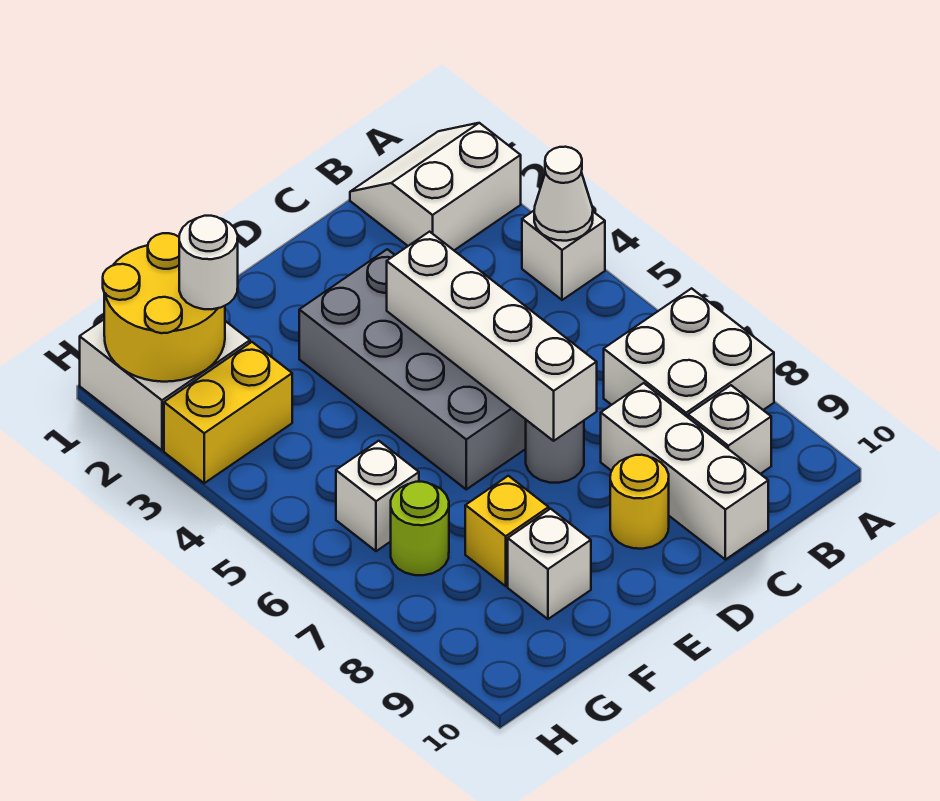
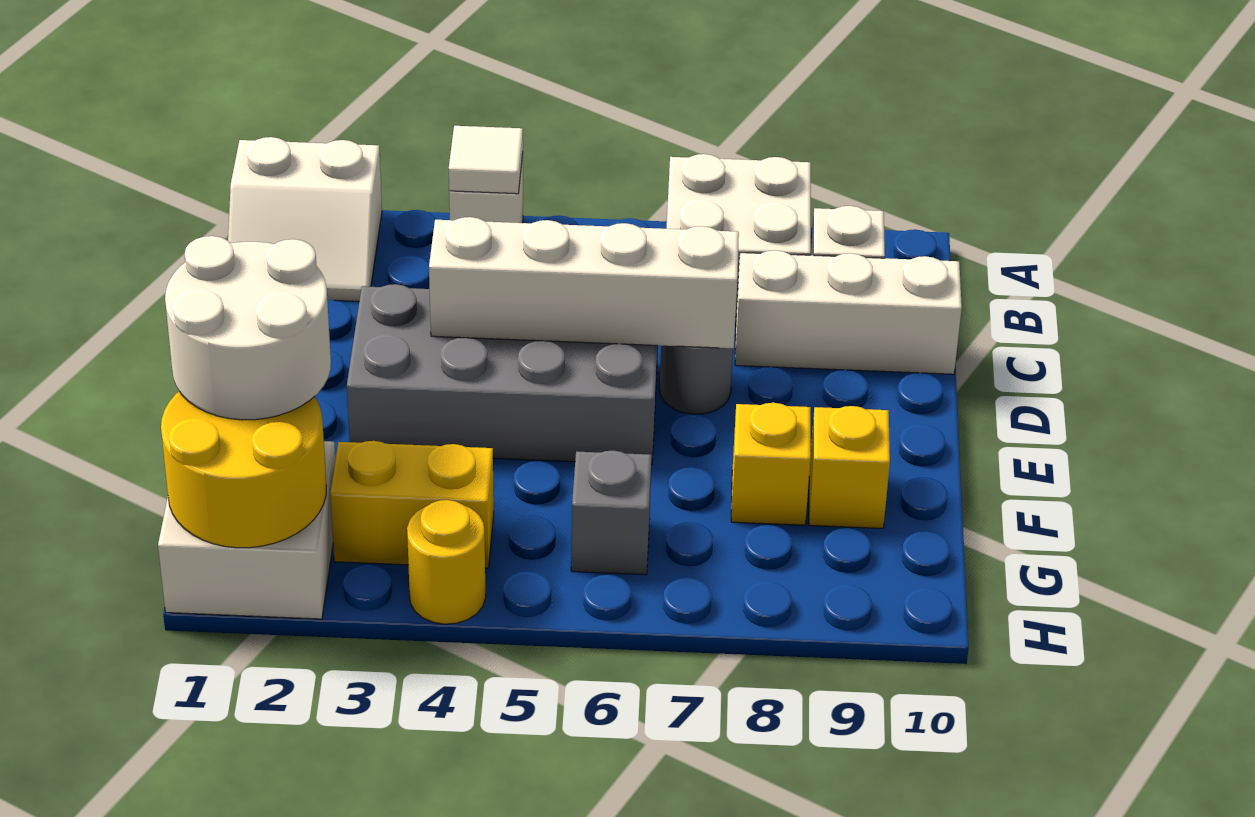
white 2x2 slope [350,123,521,250] -> white 2x2 slope turned to [228,137,382,301]
white 1x1 cone [534,147,593,241] -> white 1x1 tile [449,126,523,194]
yellow 1x1 round brick [610,455,669,549] -> yellow 1x1 round brick moved to [407,500,486,624]
white 1x1 brick [508,509,591,619] -> yellow 1x1 brick [809,406,890,528]
white 1x1 round brick [179,216,238,309] -> white 2x2 round brick [165,236,331,420]
yellow 1x2 brick [164,342,292,483] -> yellow 1x2 brick turned to [330,441,494,568]
white 1x1 brick [336,441,419,551] -> grey 1x1 brick [571,450,652,575]
lime 1x1 round brick [391,482,449,575] -> none

